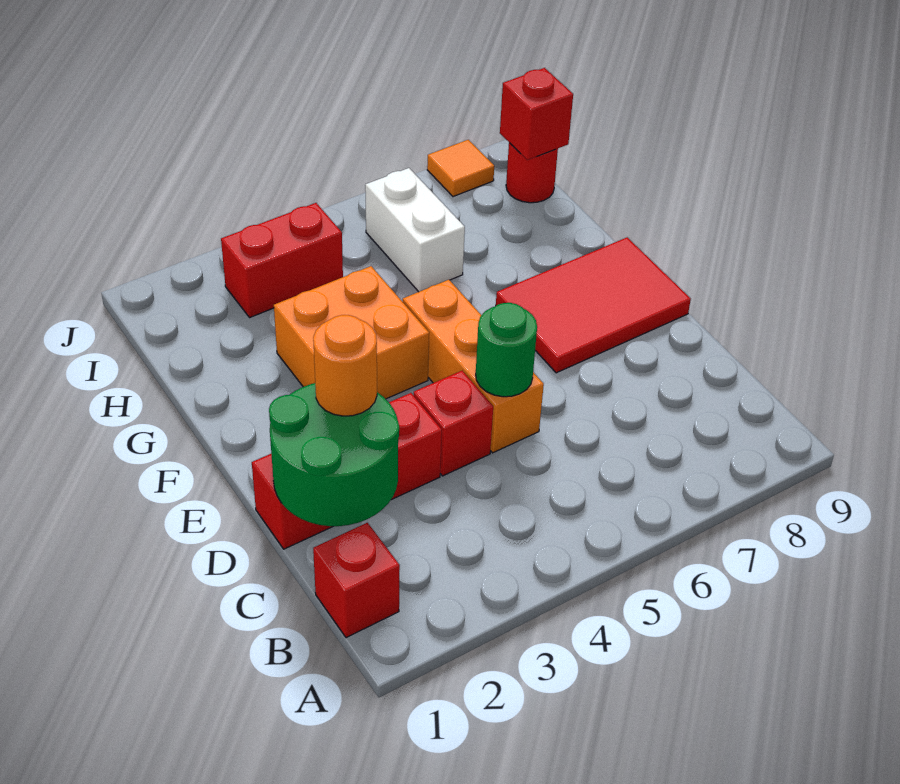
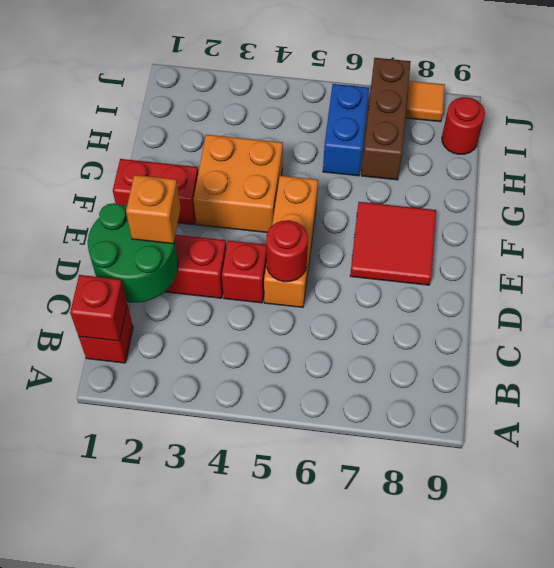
orange 1x1 round brick [313,315,377,416] -> orange 1x1 brick [126,175,181,244]
green 1x1 round brick [476,303,537,397] -> red 1x1 round brick [266,220,308,282]
red 2x3 tile [496,237,691,373] -> red 2x2 tile [350,202,436,285]
white 1x2 brick [365,168,465,292] -> blue 1x2 brick [323,84,369,176]
none -> brown 1x3 brick [361,58,411,180]
red 1x2 brick [221,203,343,318] -> red 1x2 brick moved to [113,159,198,225]
red 1x1 brick [500,68,573,160] -> red 1x1 brick moved to [70,275,127,341]

